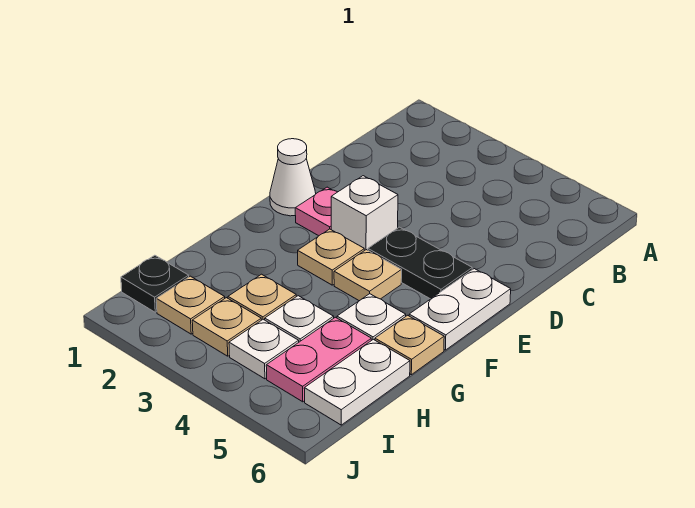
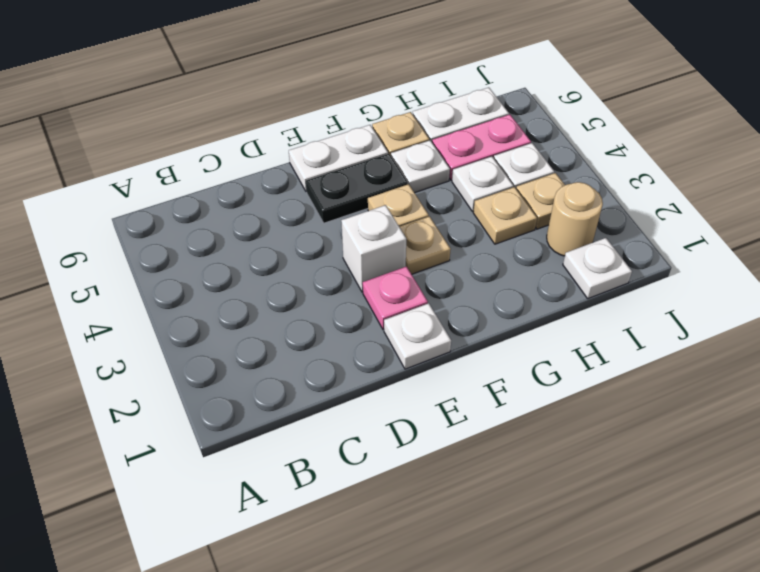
white 1x1 cone [270,139,316,216] -> white 1x1 plate [384,303,451,369]
black 1x2 plate [368,227,472,299] -> black 1x2 plate turned to [306,154,408,223]
black 1x1 plate [121,255,189,312] -> white 1x1 plate [563,238,632,299]
tan 1x1 plate [156,276,225,334] -> tan 1x1 round brick [547,182,603,256]

